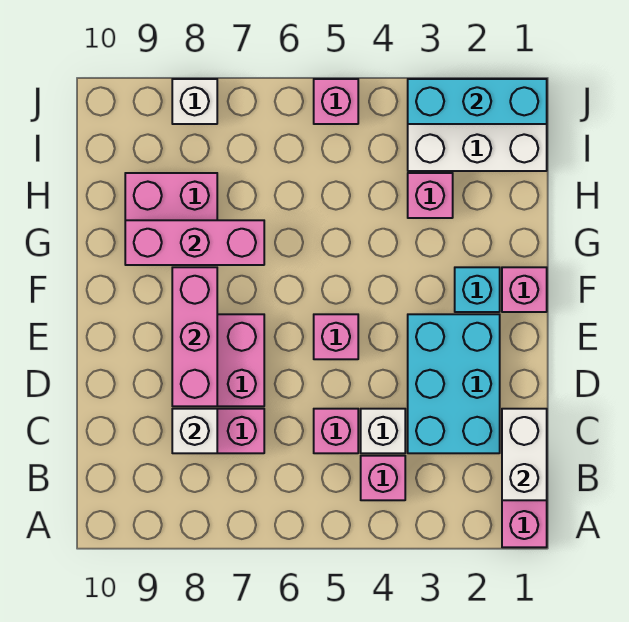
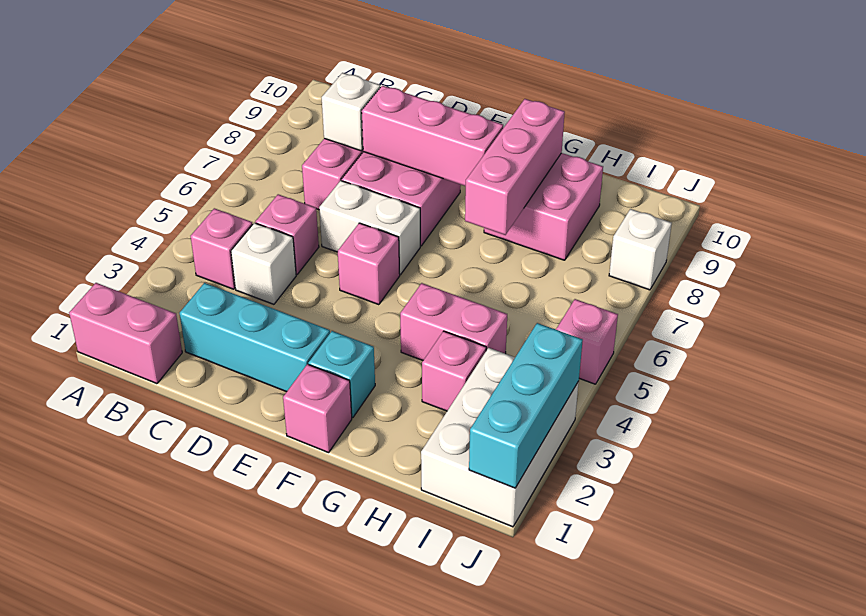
white 1x2 brick [502,409,547,500] -> white 1x2 brick moved to [319,181,420,275]
cyan 2x3 brick [408,314,500,453] -> cyan 1x3 brick [180,283,330,392]
none -> pink 1x2 brick [400,283,507,360]

